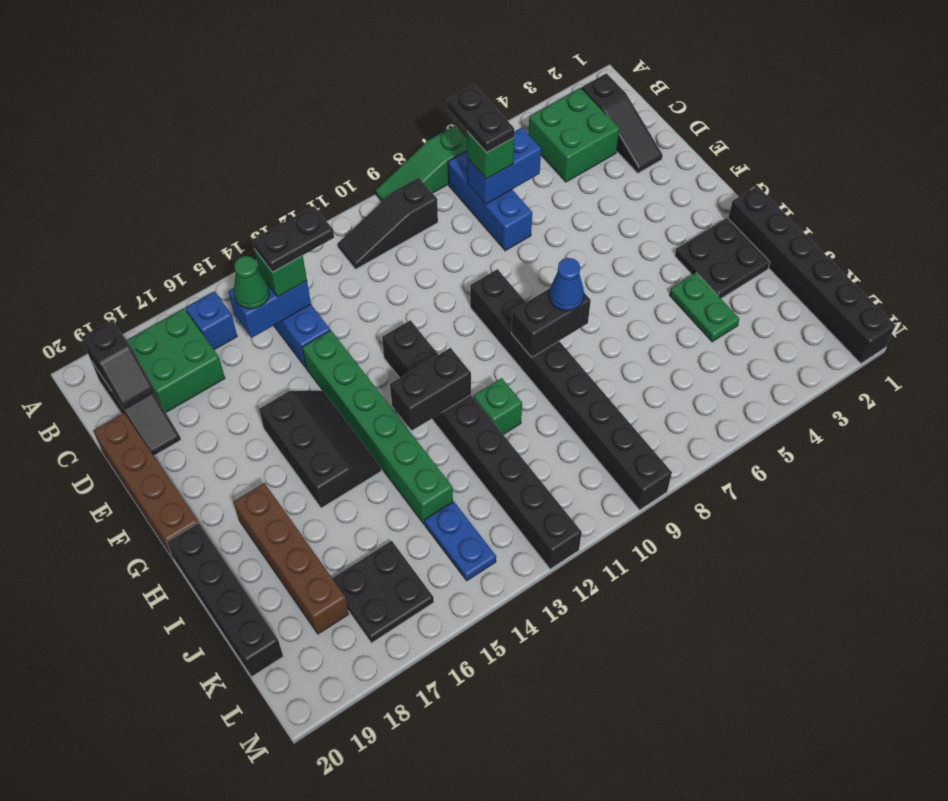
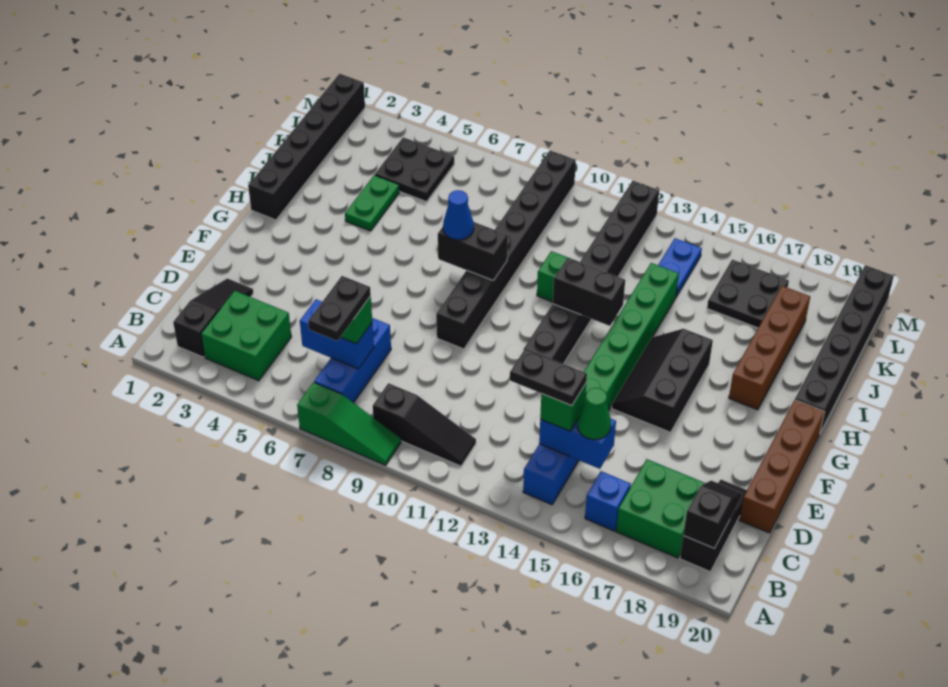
black 2x2 plate [675,218,770,298] -> black 2x2 plate moved to [375,137,454,202]
black 1x4 brick [167,523,283,677] -> black 1x6 brick [795,265,894,433]

